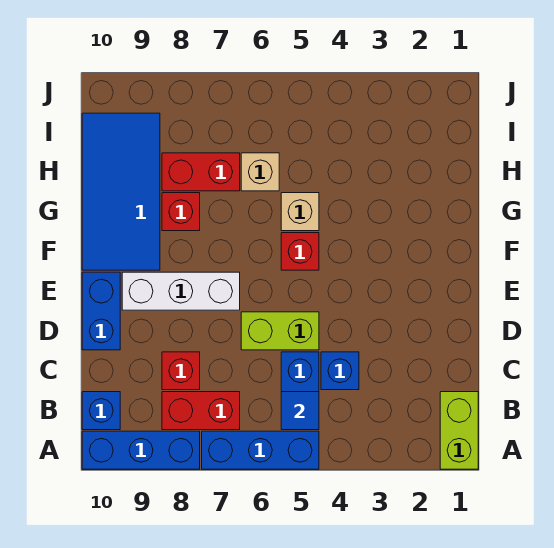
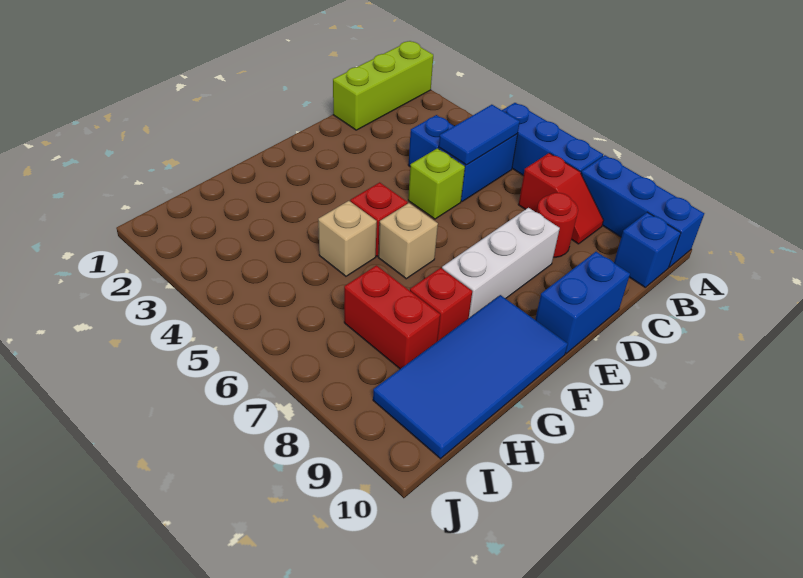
lime 1x2 brick [440,392,478,469] -> lime 1x3 brick [333,41,433,130]
blue 1x1 tile [281,392,319,430] -> blue 1x2 tile [439,105,520,165]
red 1x2 brick [162,392,240,430] -> red 1x2 slope [518,153,603,244]
red 1x1 brick [162,352,200,390] -> red 1x1 round brick [537,193,578,257]
lime 1x2 brick [241,312,319,350] -> lime 1x1 brick [408,148,465,219]
white 1x3 brick [122,272,240,310] -> white 1x3 brick turned to [442,208,560,318]
tan 1x1 brick [241,153,279,191] -> tan 1x1 brick moved to [378,203,438,279]

